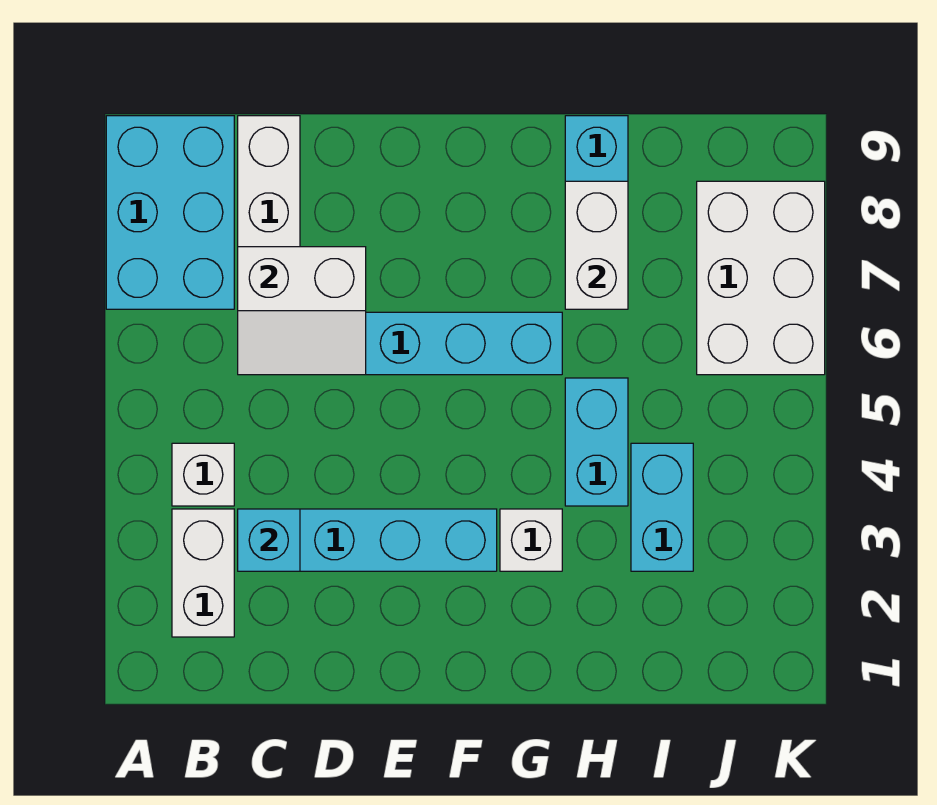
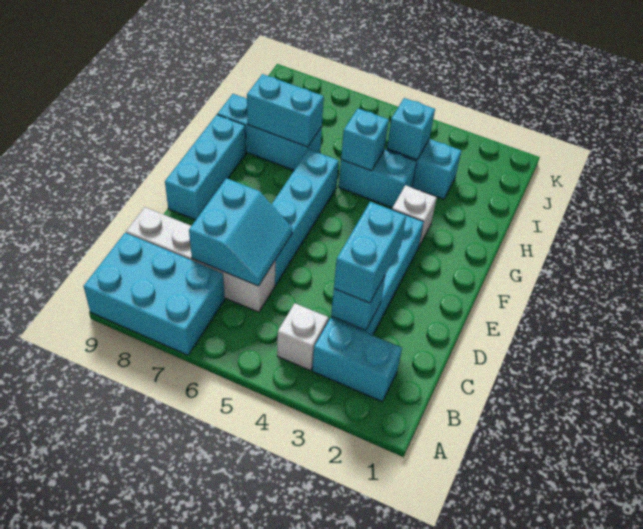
white 1x2 brick [172,509,234,637] -> cyan 1x2 brick [312,318,402,401]
none -> cyan 1x2 brick [334,202,406,303]
white 2x2 slope [238,247,366,375] -> cyan 2x2 slope [189,178,292,286]
none -> cyan 1x3 brick [165,115,246,220]
none -> cyan 1x1 brick [341,108,389,171]
white 1x2 brick [565,181,628,309] -> cyan 1x2 brick [247,74,324,147]
none -> cyan 1x1 brick [387,98,435,160]
white 2x3 brick [697,181,825,375] -> none

